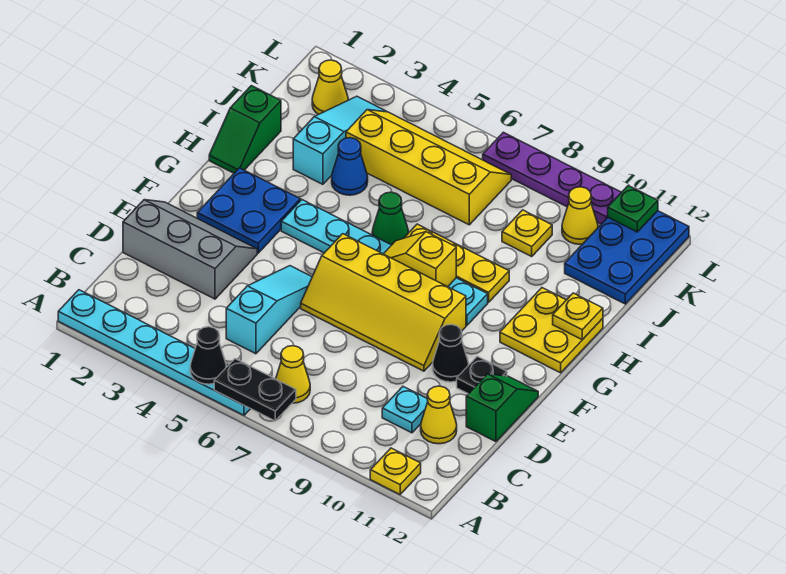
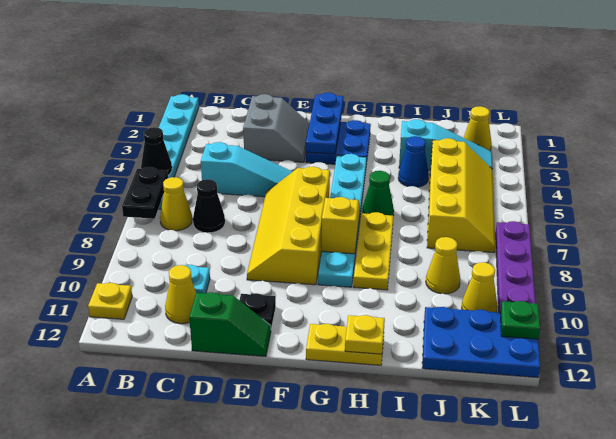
grey 2x3 slope [123,200,257,299] -> grey 2x2 slope [243,94,310,162]
black 1x1 cone [433,324,469,382] -> black 1x1 cone moved to [193,179,225,233]
none -> blue 1x3 plate [306,93,343,154]
yellow 2x2 plate [500,288,603,373] -> yellow 1x2 plate [306,324,384,365]
green 1x2 slope [209,86,281,173] -> none
yellow 1x1 plate [502,210,552,256] -> yellow 1x1 cone [426,237,460,294]

